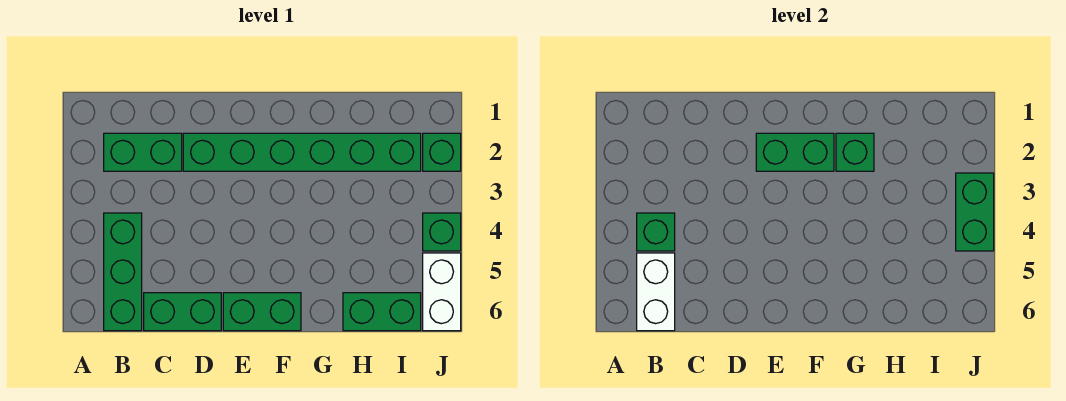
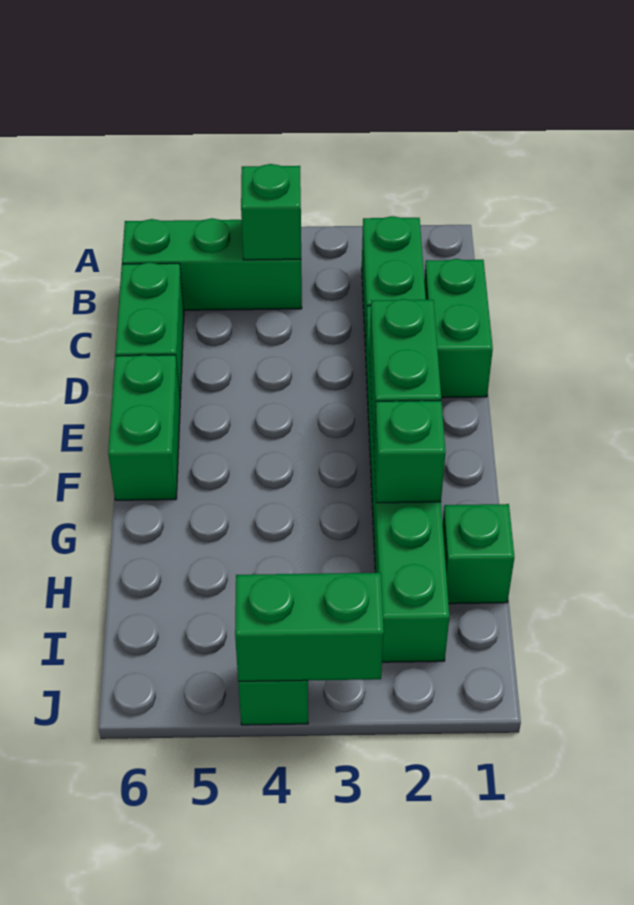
white 1x2 brick [637,253,675,331] -> none
green 1x2 brick [343,293,421,331] -> green 1x2 brick moved to [424,259,493,398]
green 1x1 brick [423,133,461,171] -> green 1x1 brick moved to [443,504,514,604]
white 1x2 brick [423,253,461,331] -> none

